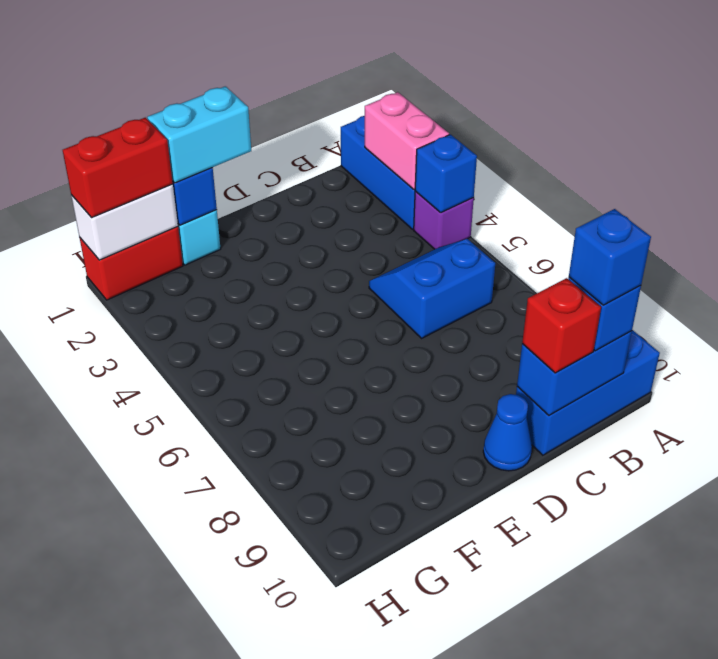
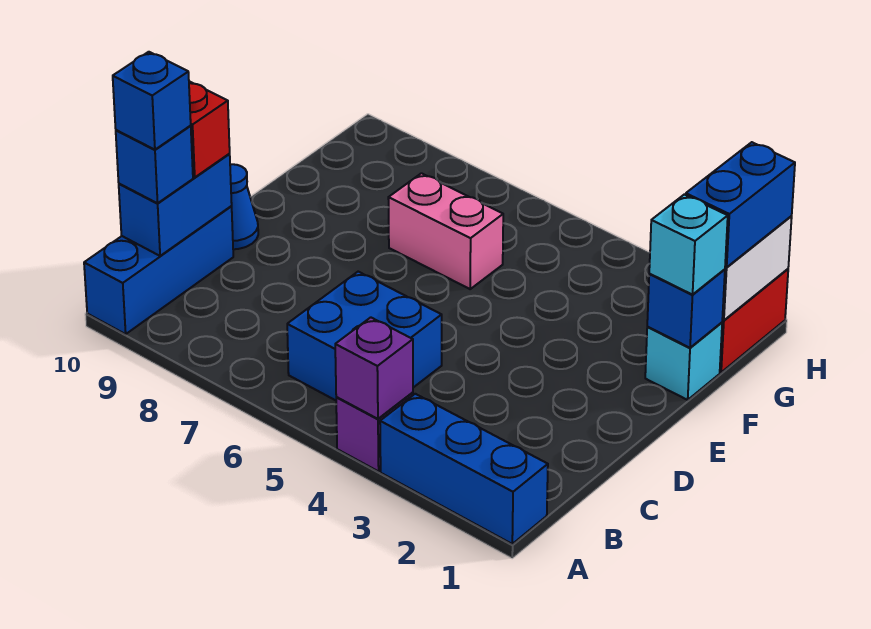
pink 1x2 brick [365,92,449,190] -> pink 1x2 brick moved to [388,173,503,289]
blue 1x1 brick [415,134,477,212] -> purple 1x1 brick [335,317,413,419]
blue 2x2 slope [369,239,495,338] -> blue 2x2 brick [287,272,442,400]
cyan 1x2 brick [147,86,251,183] -> cyan 1x1 brick [649,195,728,295]
red 1x2 brick [63,118,173,218] -> blue 1x2 brick [686,142,795,267]

